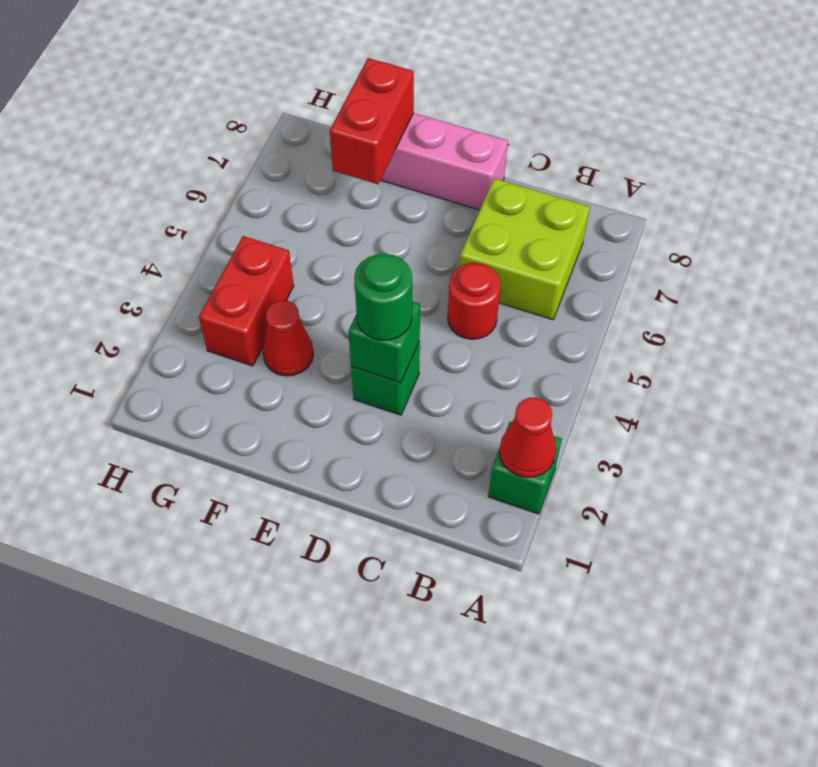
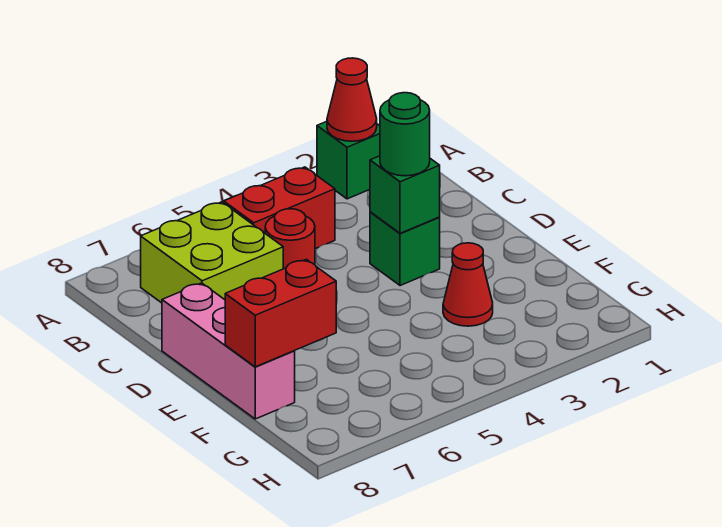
red 1x2 brick [199,236,294,366] -> red 1x2 brick moved to [224,167,335,249]

